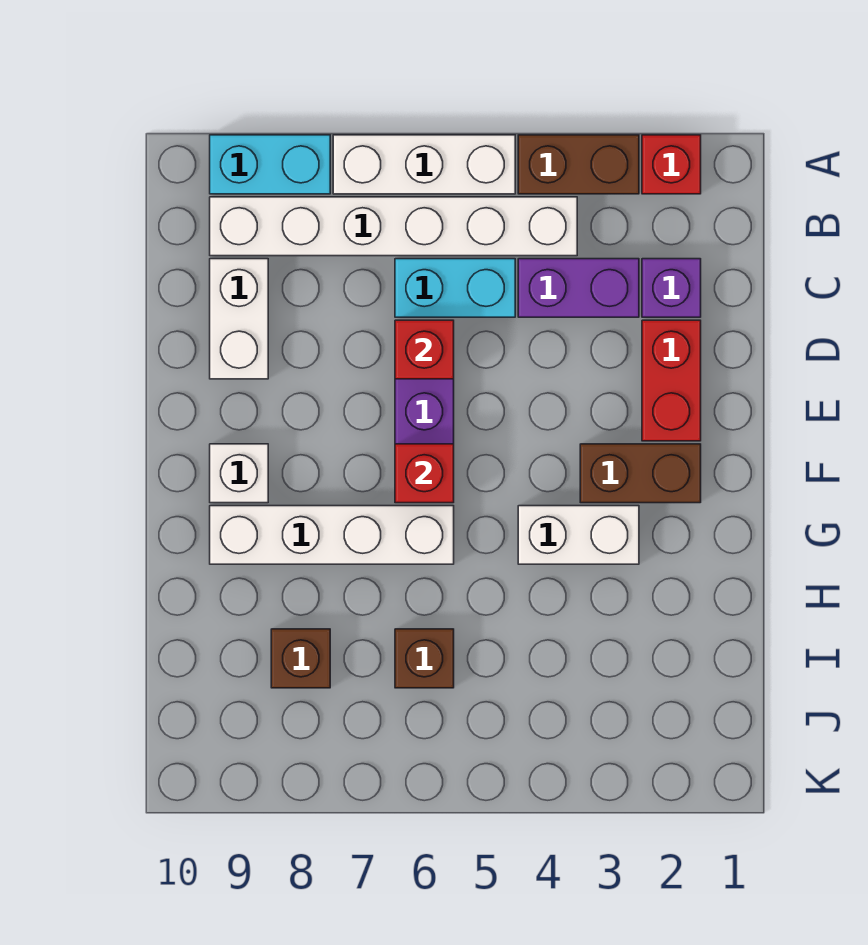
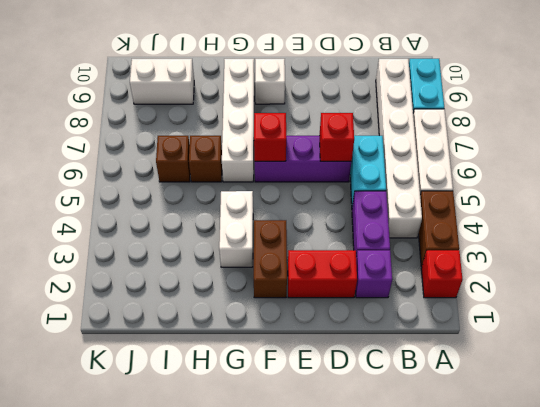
white 1x2 brick [210,259,268,379] -> white 1x2 brick moved to [130,59,194,104]
brown 1x1 brick [271,629,330,688] -> brown 1x1 brick moved to [189,136,222,182]

